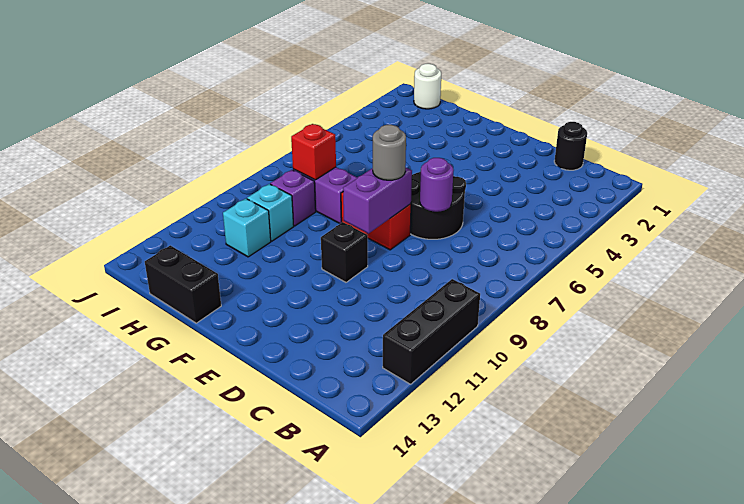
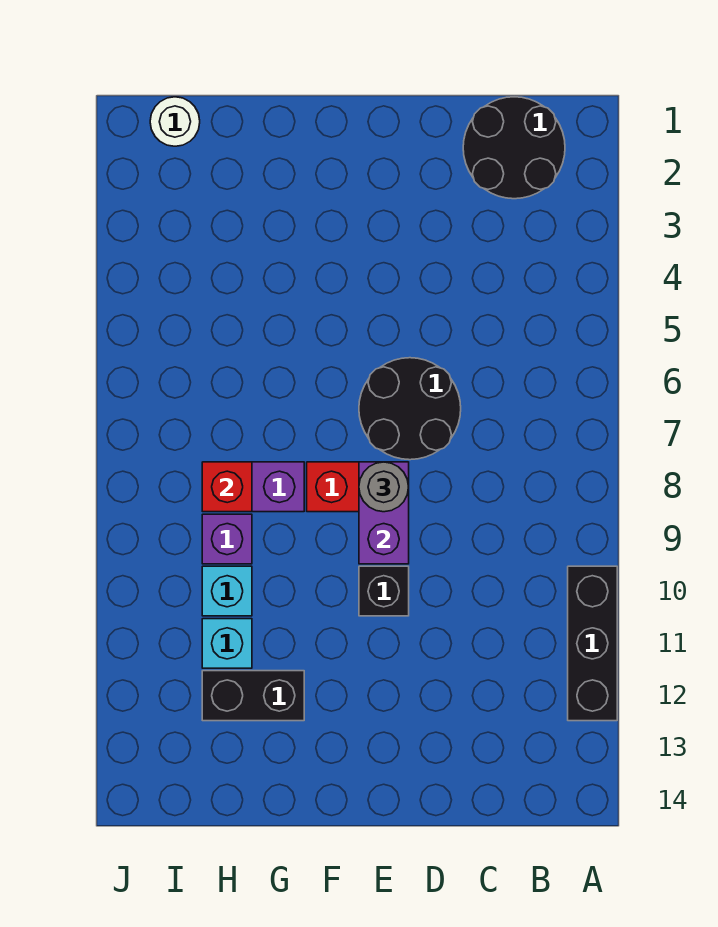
black 1x1 round brick [554,122,587,170] -> black 2x2 round brick [463,97,565,199]
purple 1x1 round brick [420,158,454,212] -> none
black 1x2 brick [145,245,221,323] -> black 1x2 brick moved to [202,671,304,721]

